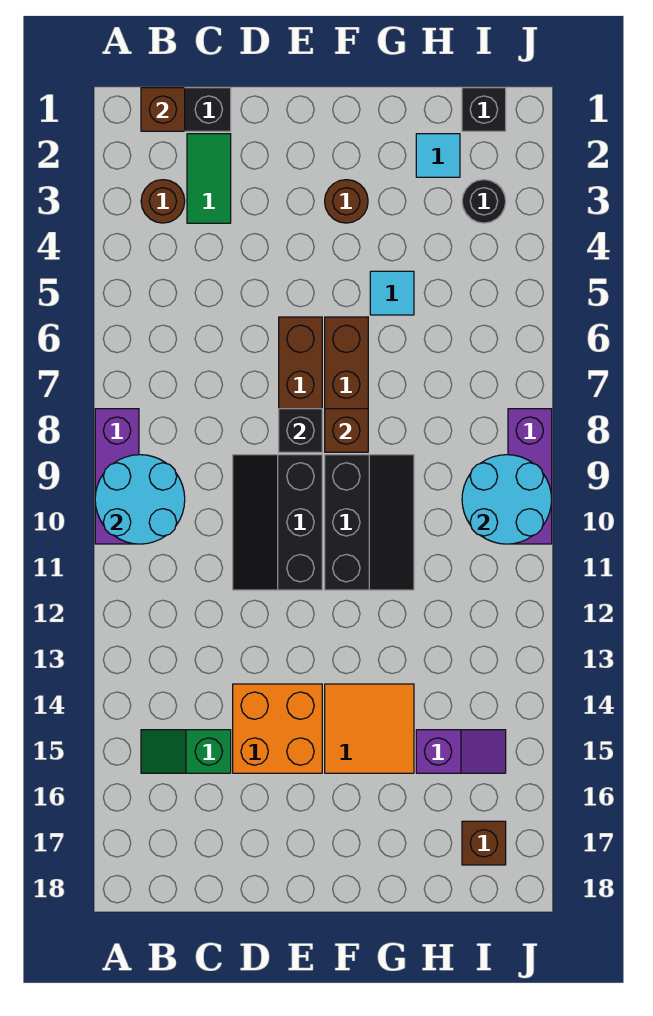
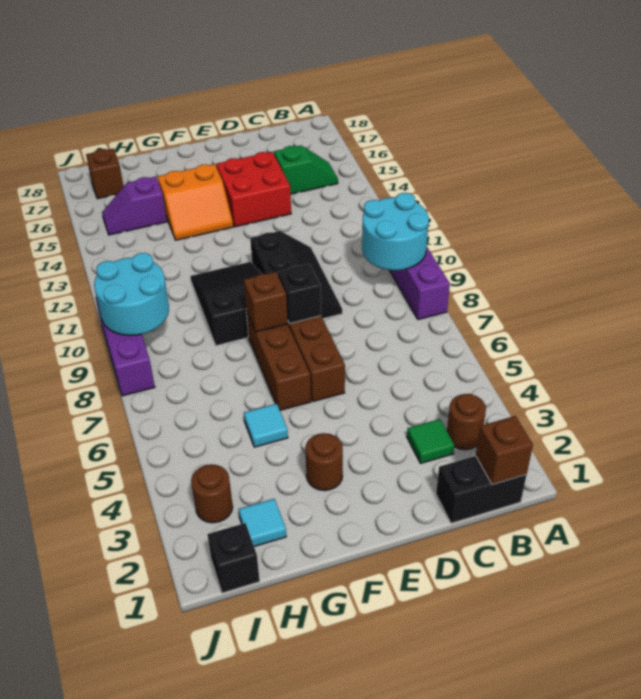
green 1x2 tile [187,134,231,223] -> green 1x1 tile [407,419,454,464]
orange 2x2 brick [233,684,322,773] -> red 2x2 brick [216,152,291,227]
black 2x3 slope [325,455,414,590] -> black 2x3 slope turned to [190,262,262,346]
orange 2x2 tile [325,684,414,773] -> orange 2x2 slope [158,164,233,240]
black 1x1 round brick [462,180,506,223] -> brown 1x1 round brick [191,464,233,523]

